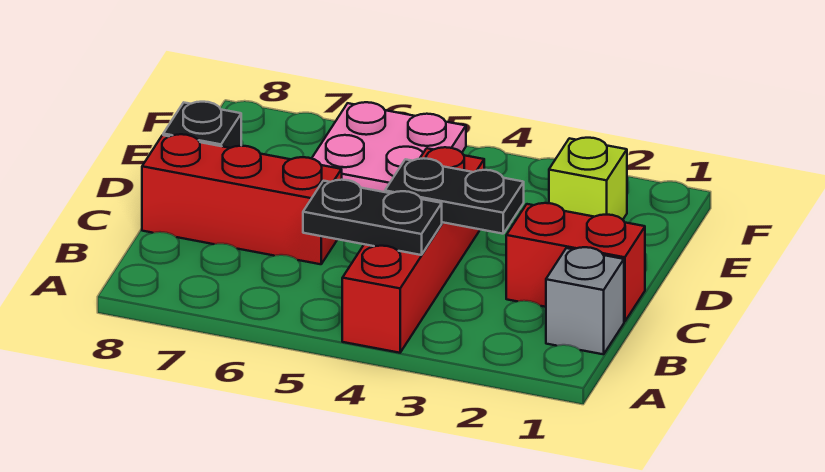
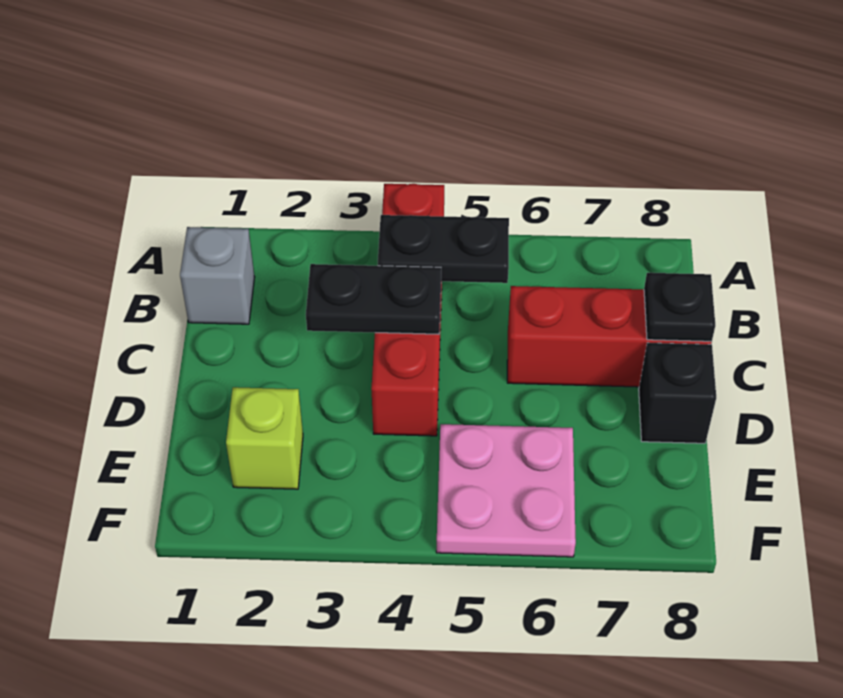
red 1x2 brick [506,203,645,322] -> none
none -> black 1x1 plate [644,273,715,341]

